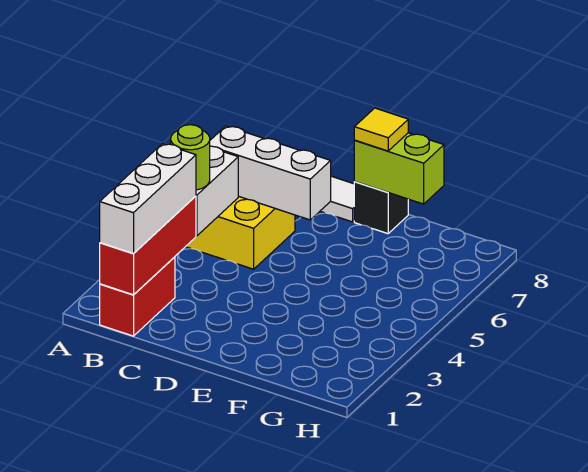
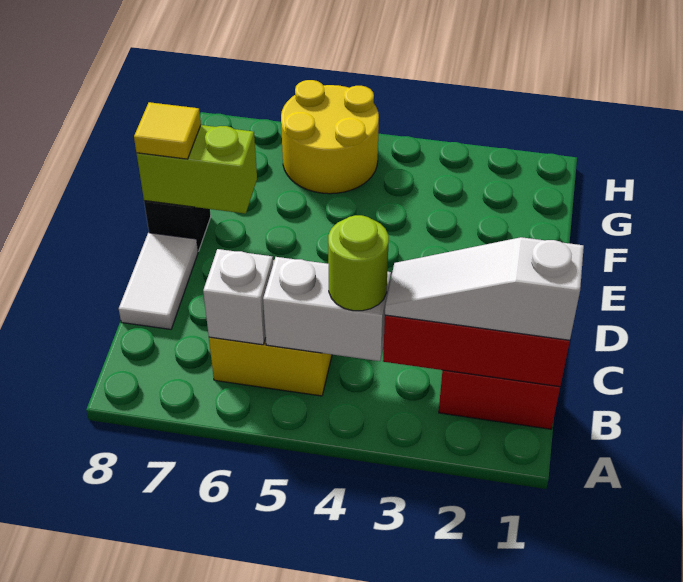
white 1x3 brick [100,144,196,254] -> white 1x3 slope [385,237,584,340]
white 1x3 brick [210,126,331,220] -> white 1x1 brick [203,249,273,345]
lime 1x2 brick [354,133,444,204] -> lime 1x2 brick turned to [137,125,257,214]
none -> yellow 2x2 round brick [281,80,379,194]

